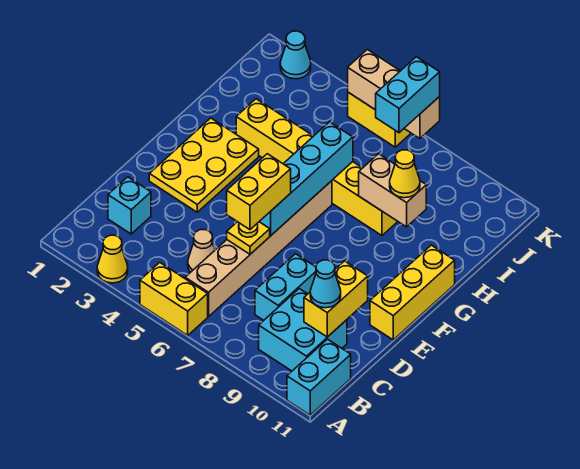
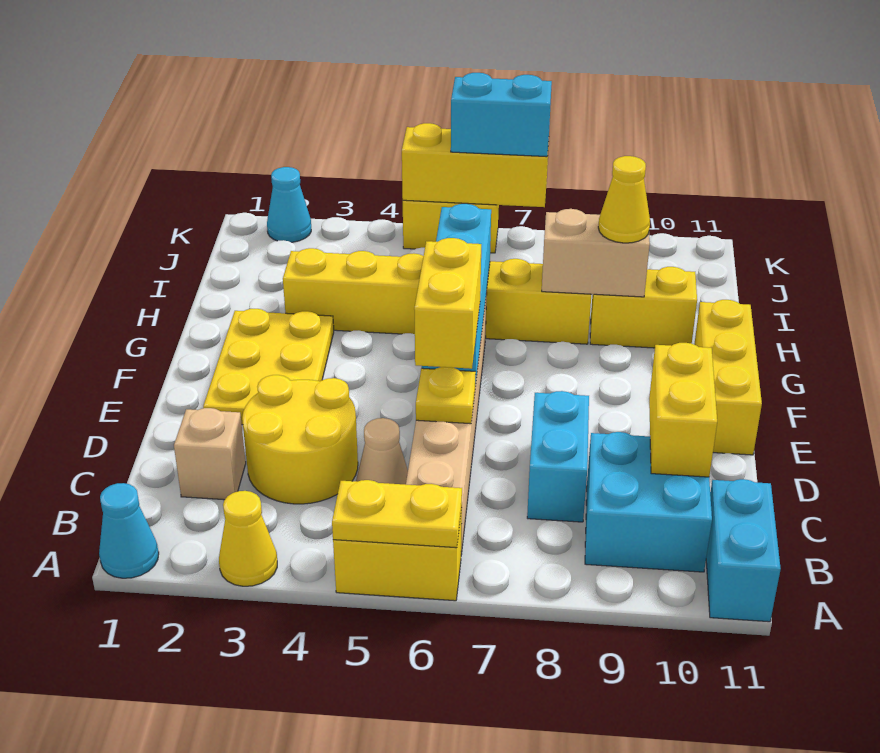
none -> yellow 1x2 plate [332,480,462,548]
cyan 1x1 brick [108,177,151,234] -> tan 1x1 brick [174,408,246,500]
none -> yellow 2x2 round brick [242,375,358,504]
cyan 1x1 cone [310,260,341,308] -> cyan 1x1 cone moved to [99,483,159,578]
none -> yellow 1x2 brick [590,267,697,348]
cyan 1x2 brick [376,57,440,133] -> cyan 1x2 brick turned to [451,73,552,157]
tan 1x3 brick [348,49,440,139] -> yellow 1x3 brick [402,123,549,207]

